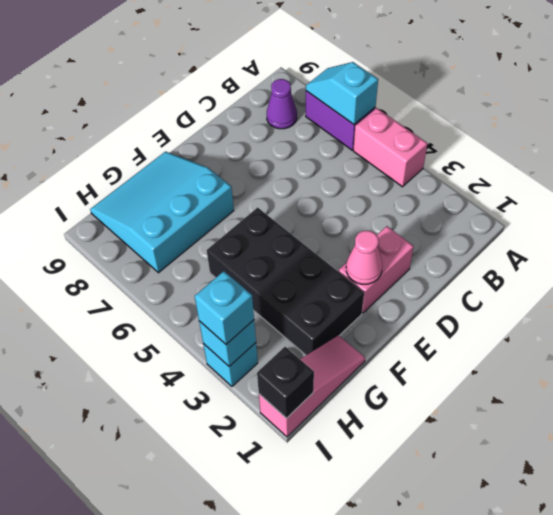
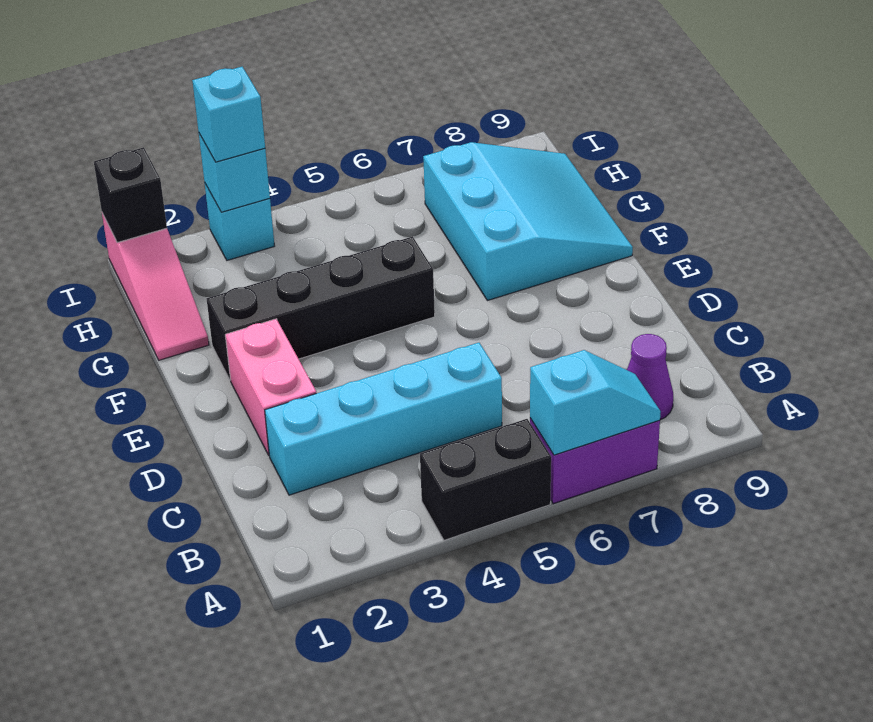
pink 1x2 brick [353,108,428,187] -> black 1x2 brick [420,419,551,540]
none -> cyan 1x4 brick [265,343,502,495]
pink 1x1 cone [346,231,382,284] -> none
black 2x4 brick [207,207,364,355] -> black 1x4 brick [207,237,435,380]

